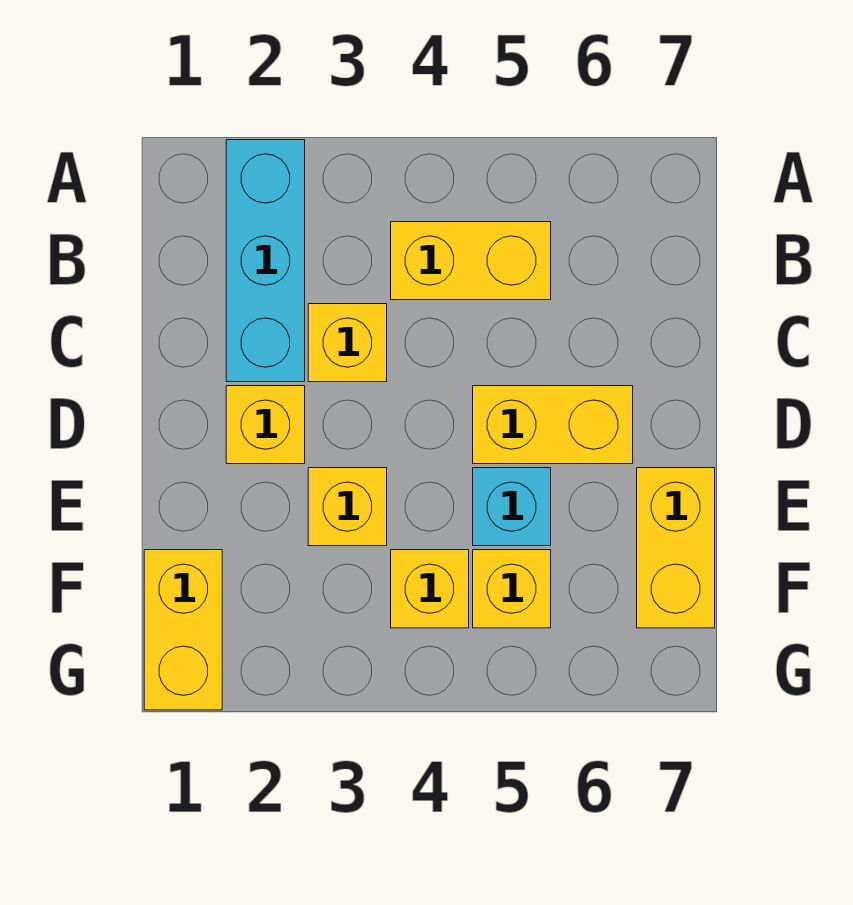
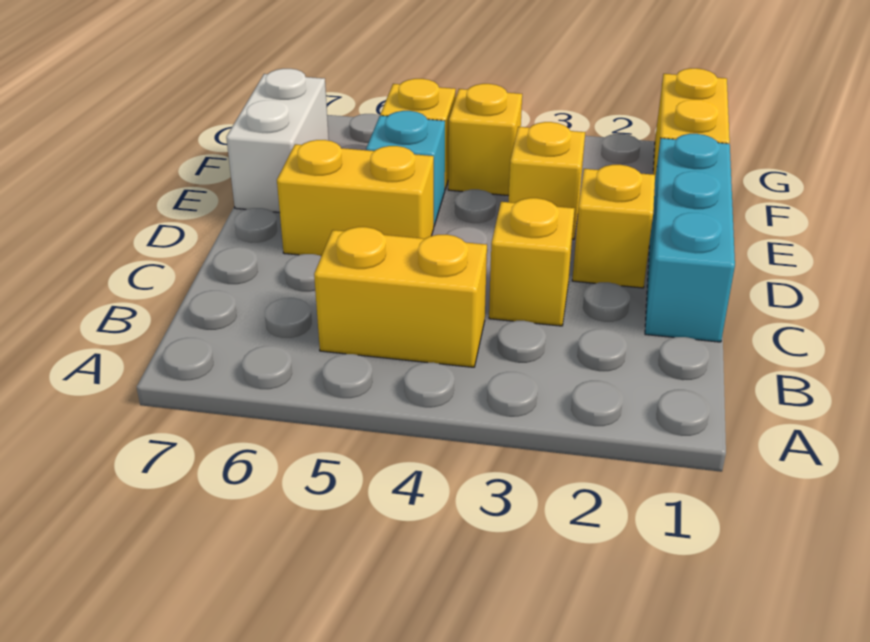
cyan 1x3 brick [226,140,305,382] -> cyan 1x3 brick moved to [645,134,735,342]
yellow 1x2 brick [637,468,715,628] -> white 1x2 brick [226,69,329,212]

